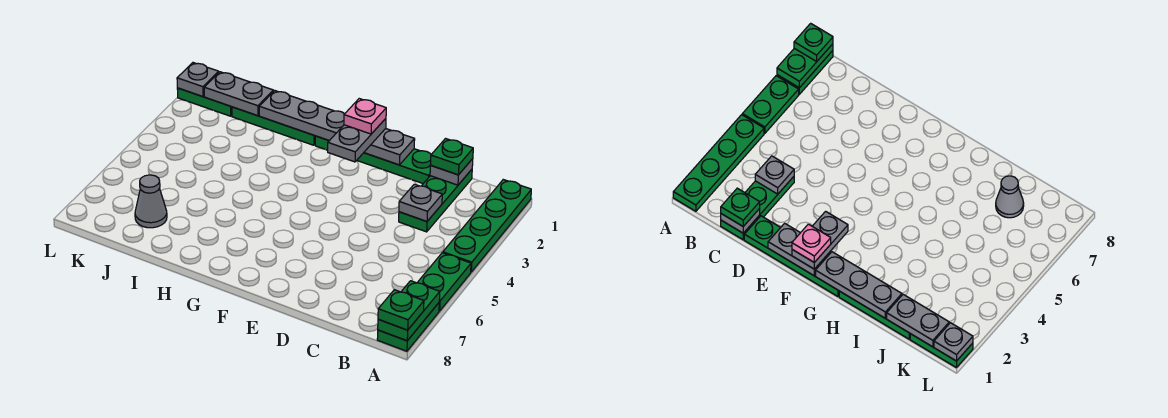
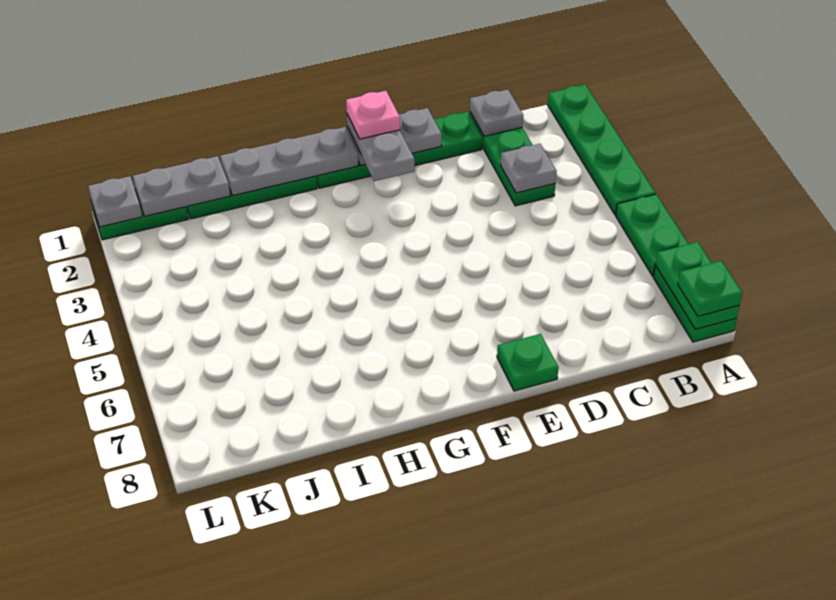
green 1x1 plate [430,139,473,175] -> green 1x1 plate moved to [497,334,559,391]
grey 1x1 cone [135,175,167,228] -> none

